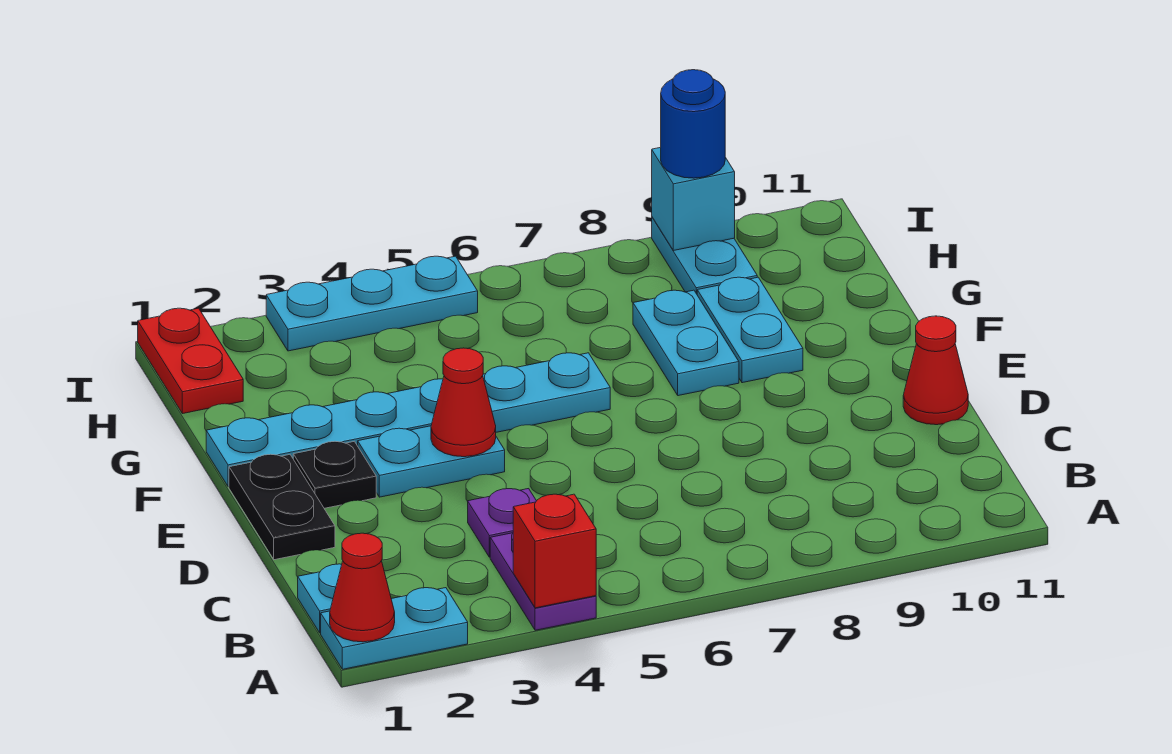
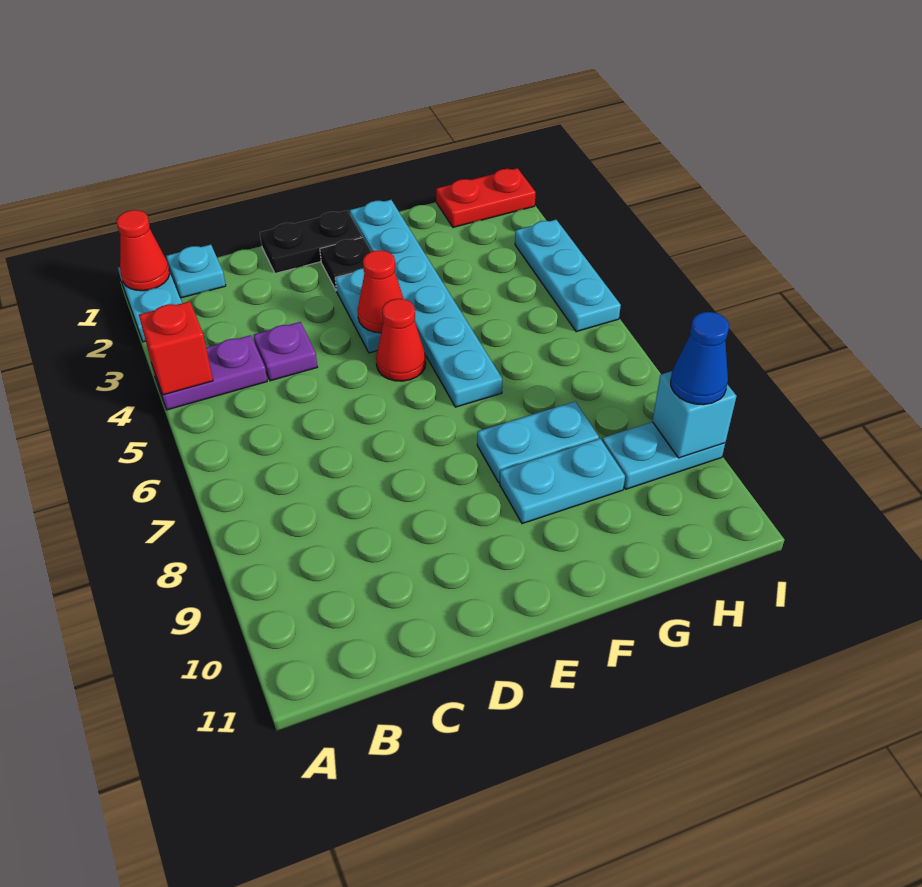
red 1x1 cone [903,316,968,425] -> red 1x1 cone moved to [376,299,426,381]
blue 1x1 round brick [661,70,725,178] -> blue 1x1 cone [671,312,729,405]

